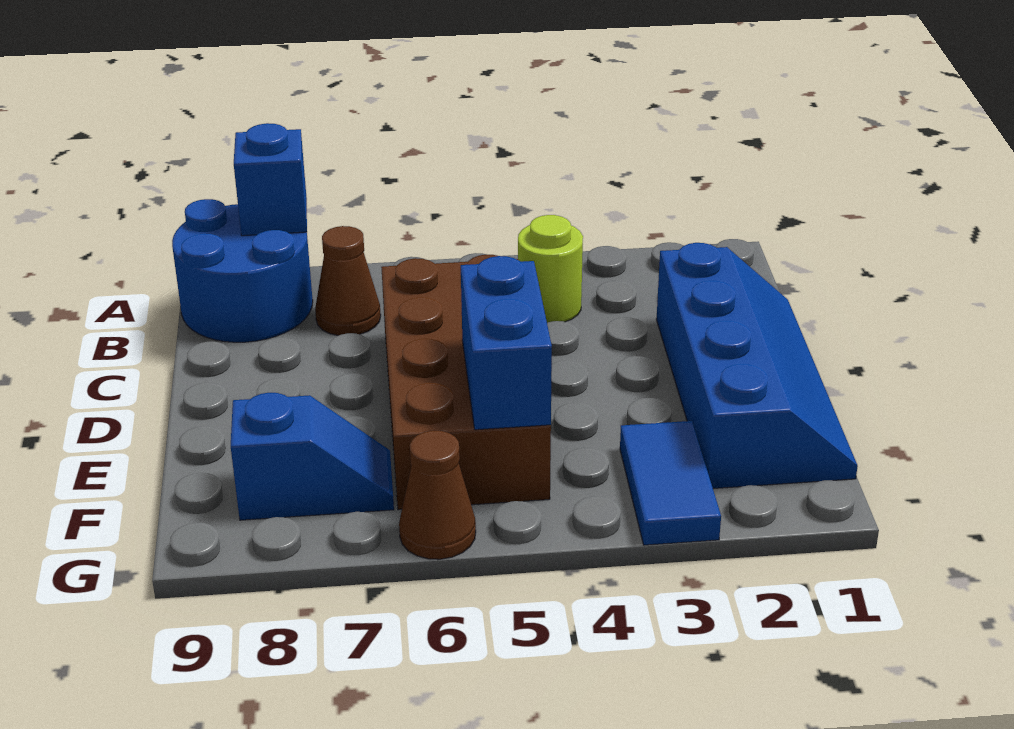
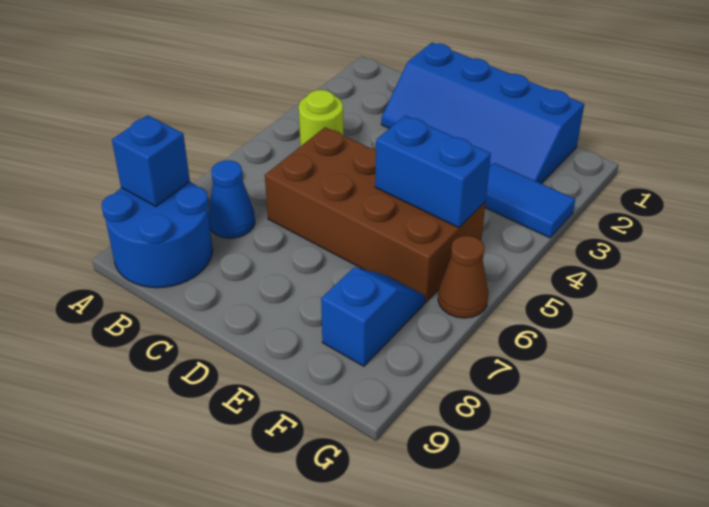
brown 1x1 cone [315,226,381,336] -> blue 1x1 cone [208,160,255,238]
blue 2x4 slope [656,243,858,488] -> blue 2x4 slope turned to [381,43,584,184]

